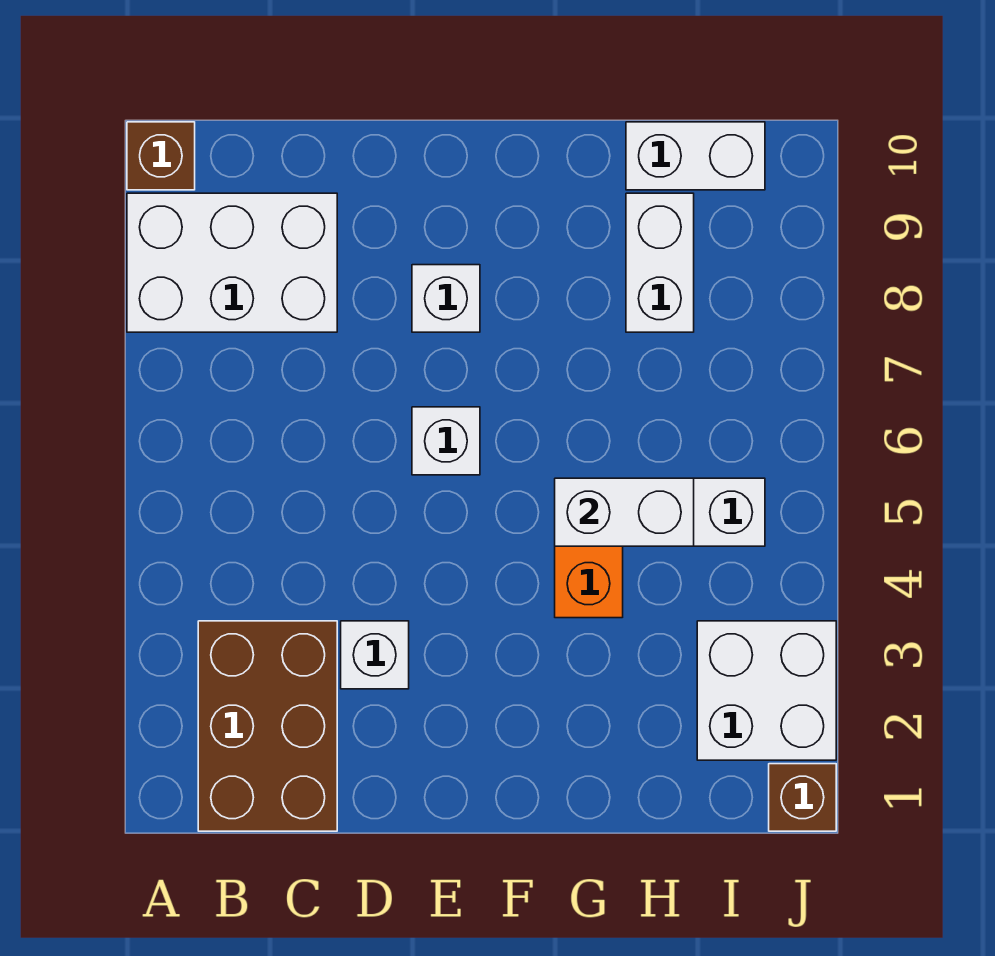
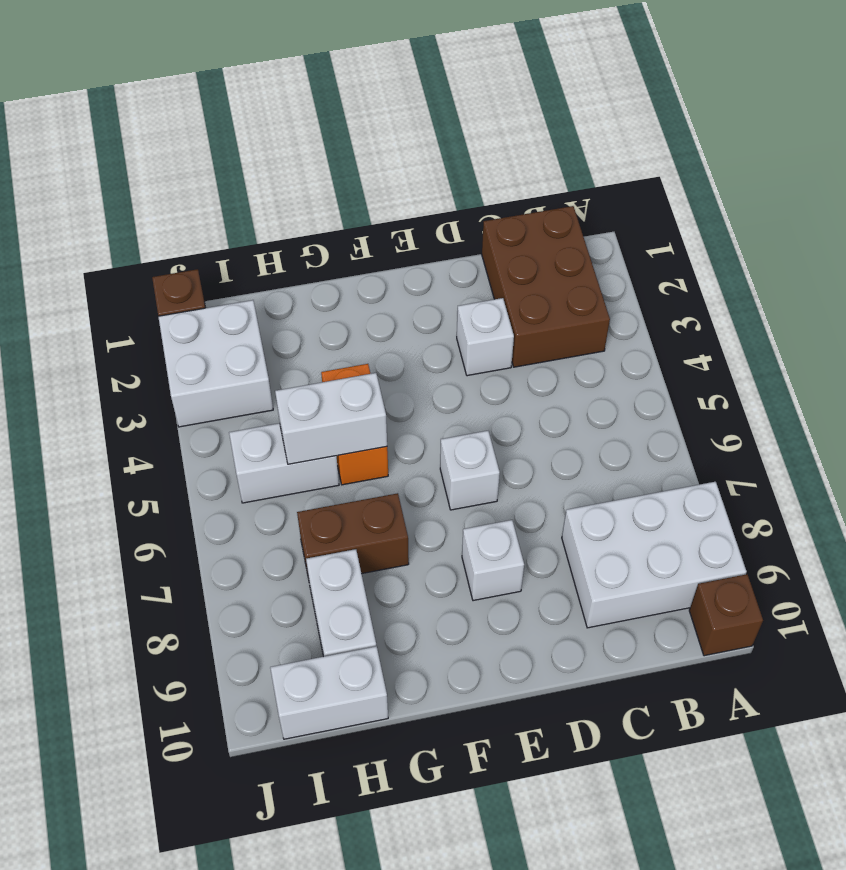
none -> brown 1x2 brick [297,493,409,579]

